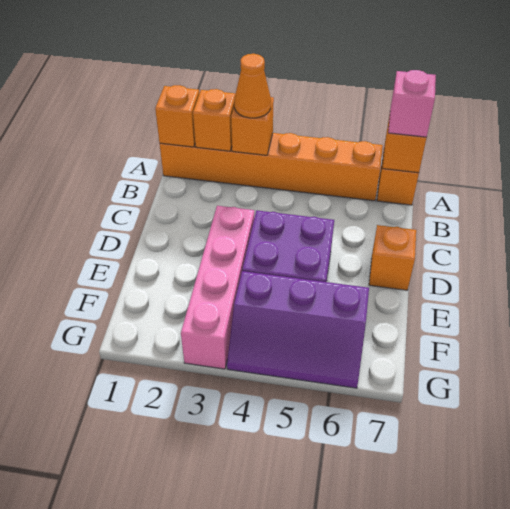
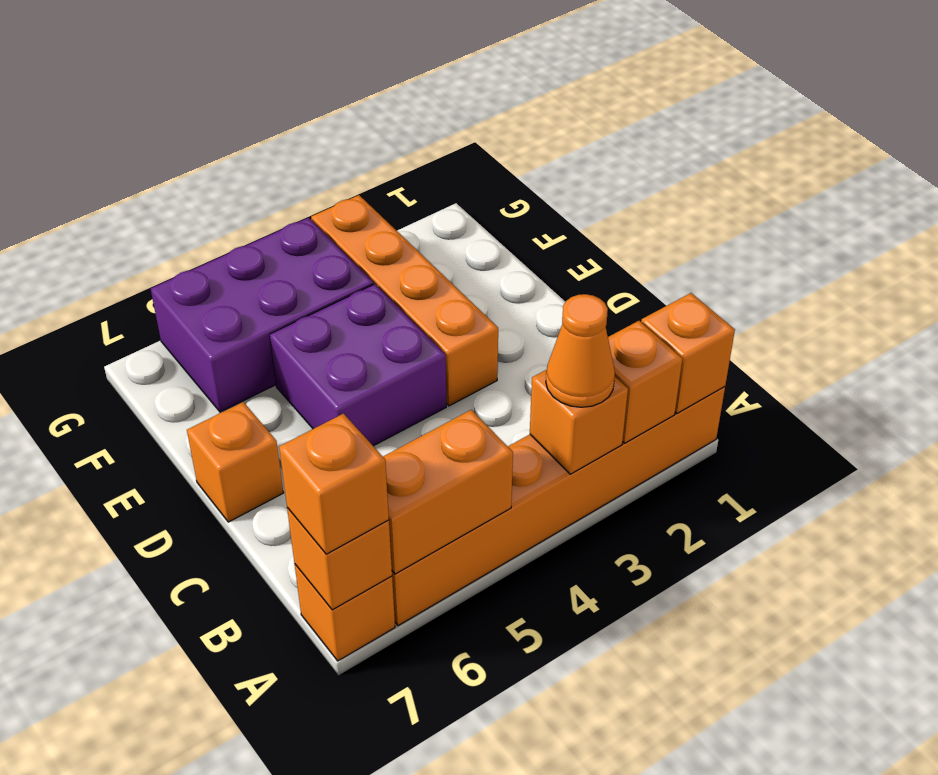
none -> orange 1x2 brick [383,410,513,574]
pink 1x1 brick [388,70,436,137] -> orange 1x1 brick [279,414,389,554]
pink 1x4 brick [181,206,254,369] -> orange 1x4 brick [311,195,498,406]
purple 2x3 slope [227,271,369,388] -> purple 2x3 brick [151,218,373,412]

